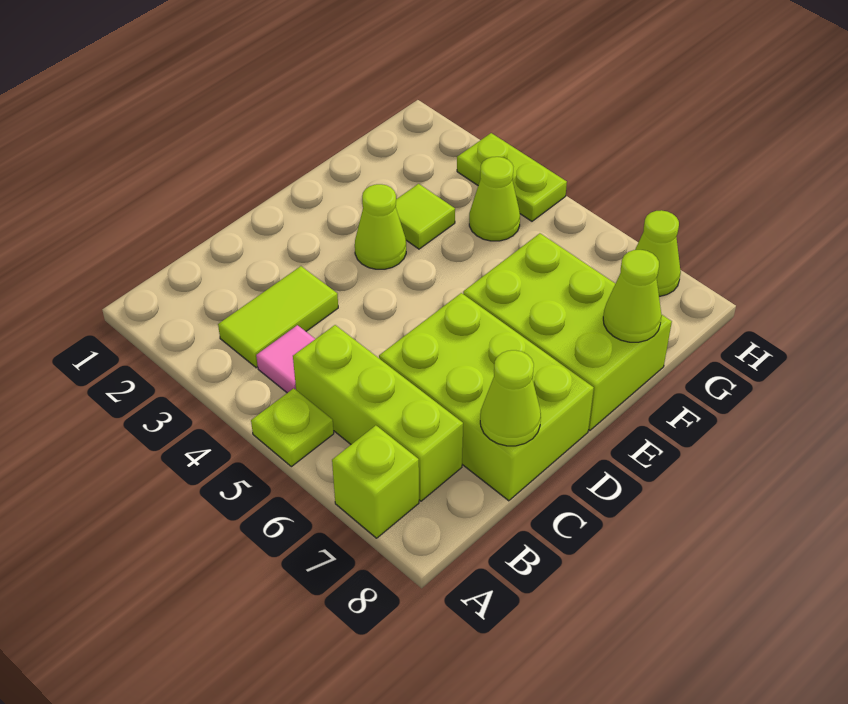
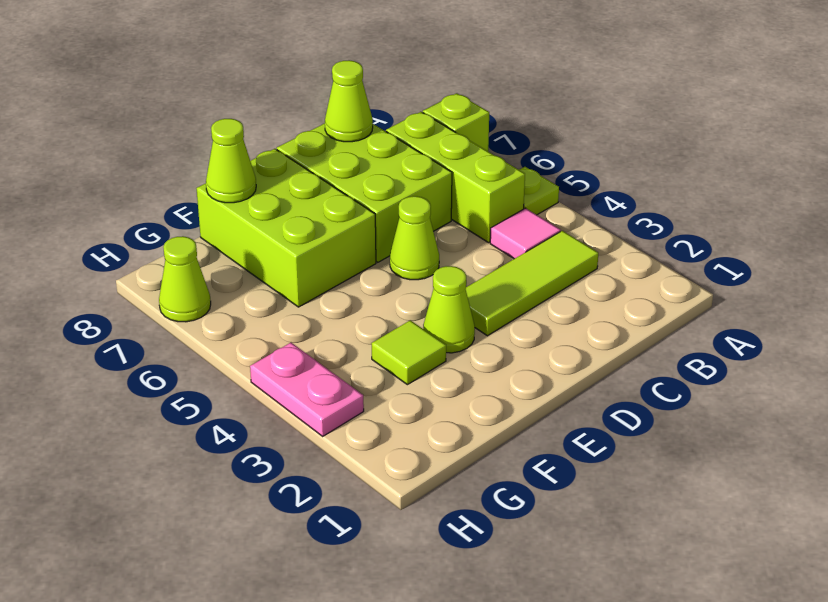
lime 1x2 tile [218,266,338,368] -> lime 1x3 tile [466,231,598,336]
lime 1x1 cone [469,157,520,241] -> lime 1x1 cone moved to [390,196,439,280]
lime 1x2 plate [457,133,567,221] -> pink 1x2 plate [250,343,364,436]

